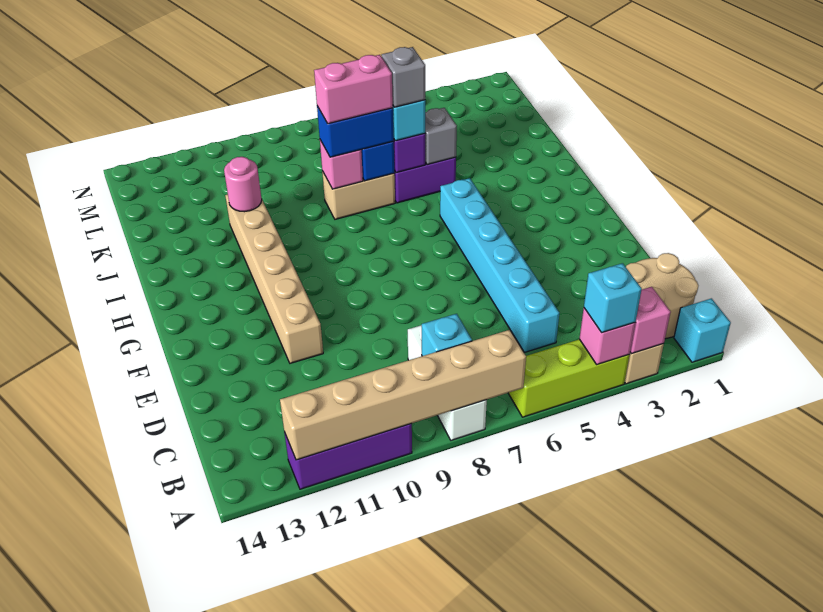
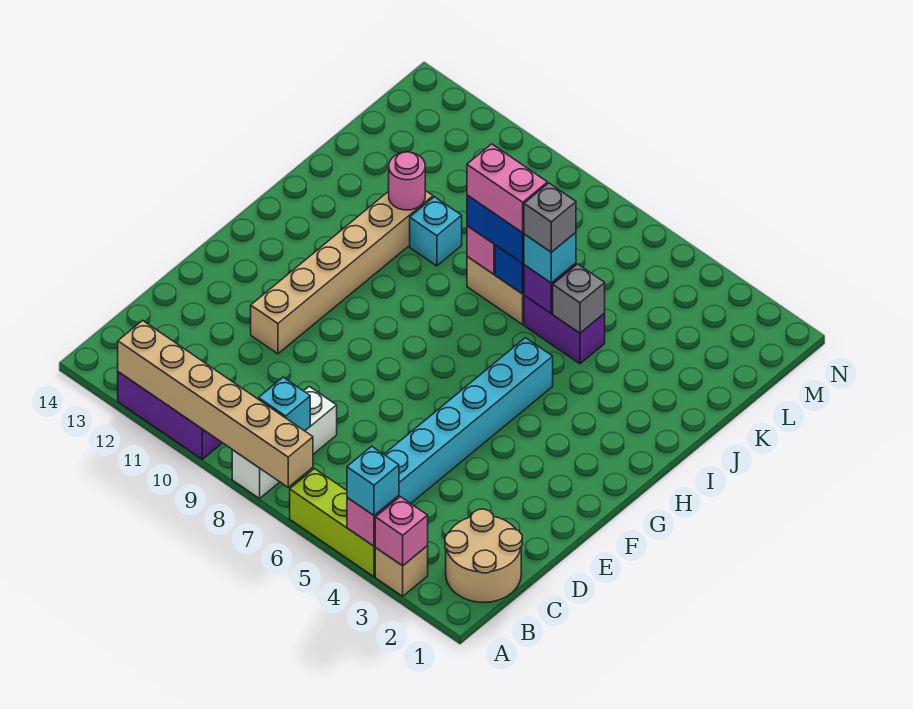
cyan 1x1 brick [674,298,731,362] -> cyan 1x1 brick moved to [410,197,462,266]

